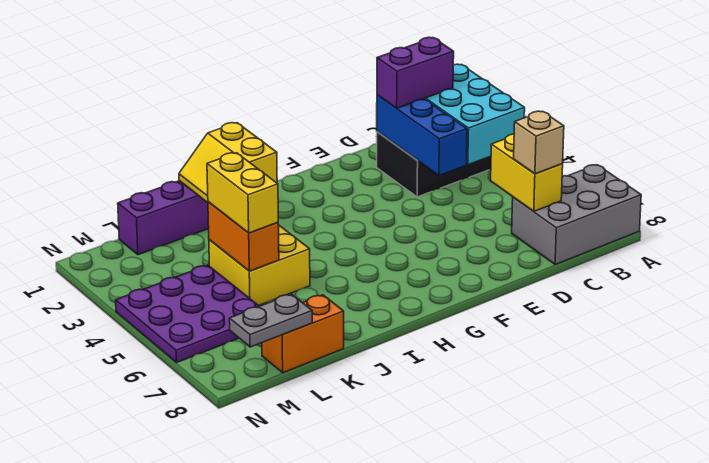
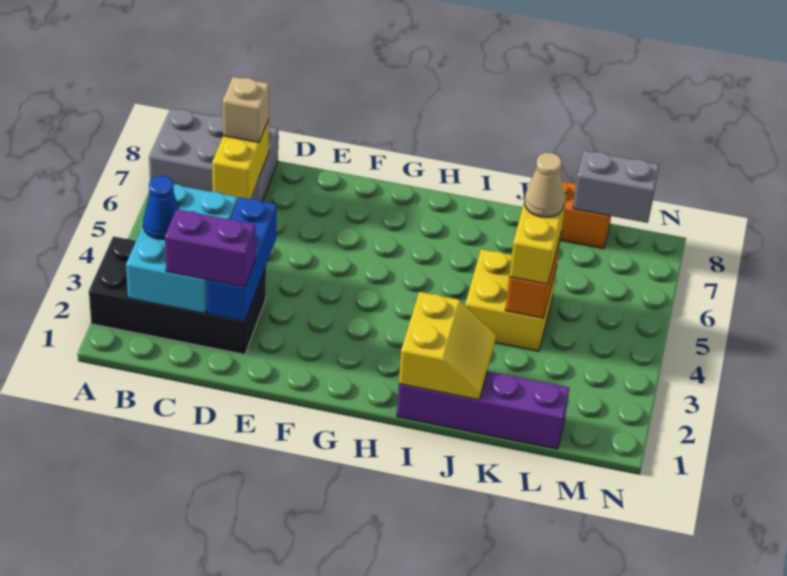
none -> blue 1x1 cone [143,176,179,239]
none -> tan 1x1 cone [525,153,564,217]
purple 3x3 plate [116,265,259,363] -> none
grey 1x2 plate [229,294,312,347] -> grey 1x2 brick [573,151,659,223]

